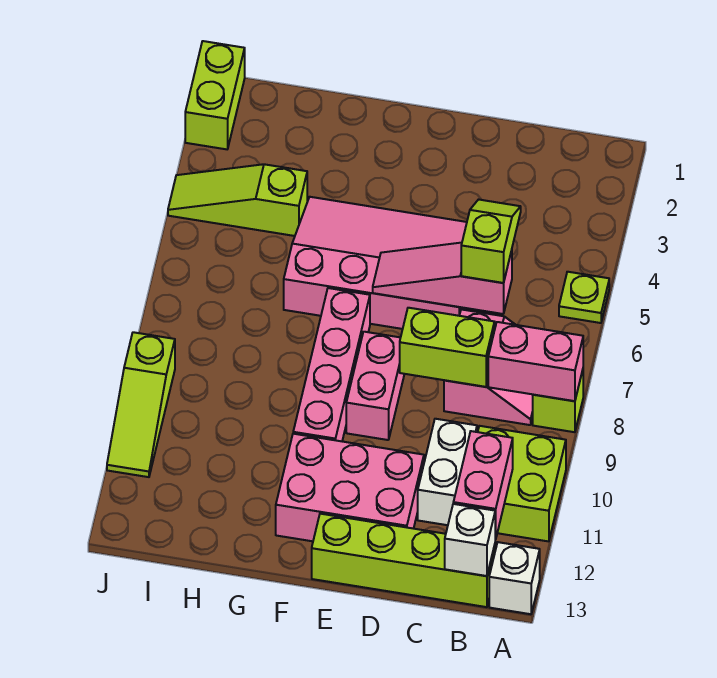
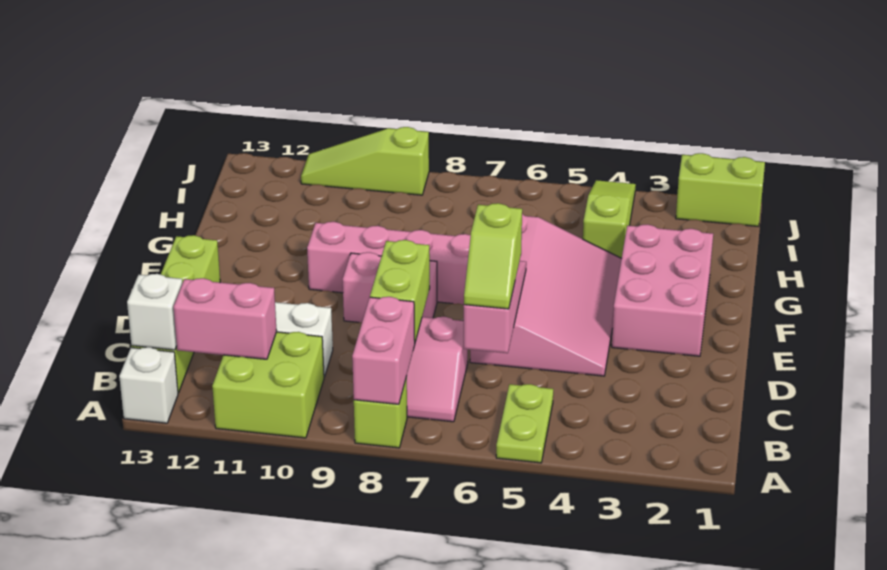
lime 1x1 plate [559,272,609,323] -> lime 1x2 plate [496,384,553,463]
lime 1x2 slope [461,200,521,283] -> lime 1x2 slope turned to [464,203,522,309]
pink 2x3 brick [276,434,424,541] -> pink 2x3 brick moved to [612,224,713,356]

